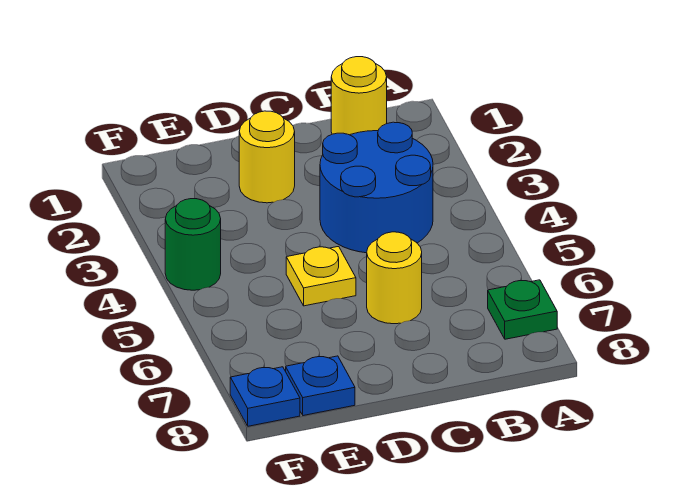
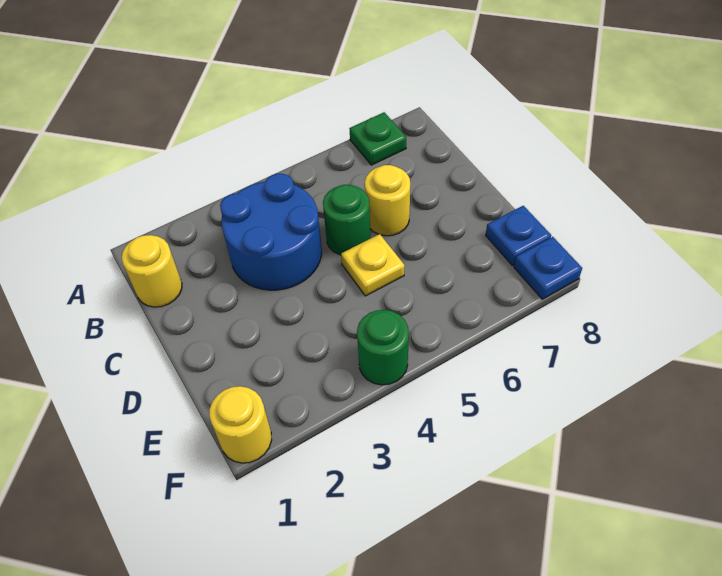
none -> green 1x1 round brick [323,185,370,255]
yellow 1x1 round brick [239,111,295,203] -> yellow 1x1 round brick moved to [209,386,272,463]

